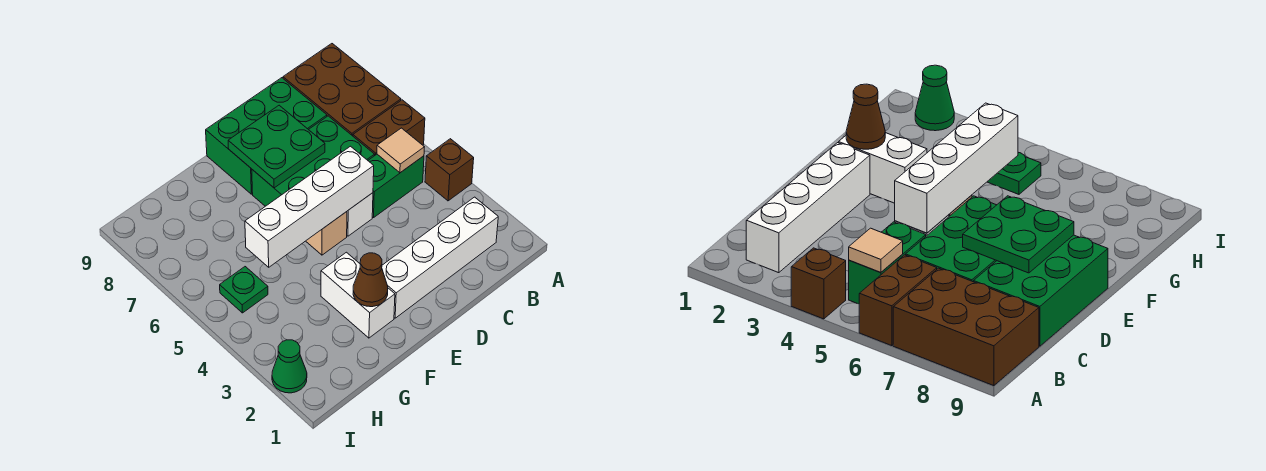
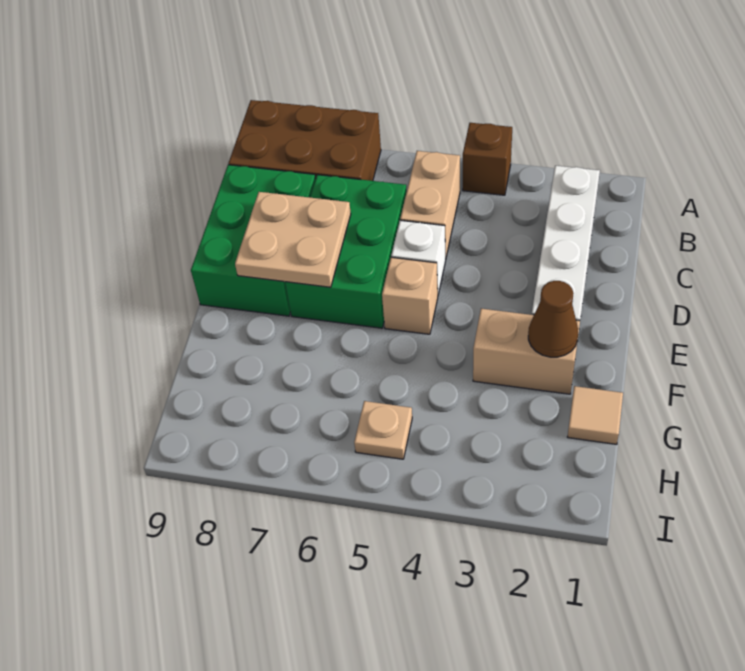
brown 1x2 brick [353,100,425,156] -> none
green 1x2 brick [368,154,424,218] -> tan 1x2 brick [400,151,460,260]
tan 1x1 tile [377,128,424,173] -> tan 1x1 tile moved to [568,386,623,444]
white 1x4 brick [245,146,374,267] -> none
green 2x2 plate [228,105,325,188] -> tan 2x2 plate [235,192,351,287]
white 1x2 brick [321,252,395,338] -> tan 1x2 brick [473,309,580,394]
green 1x1 plate [220,267,268,313] -> tan 1x1 plate [354,401,412,459]
green 1x1 cone [272,340,307,393] -> none

